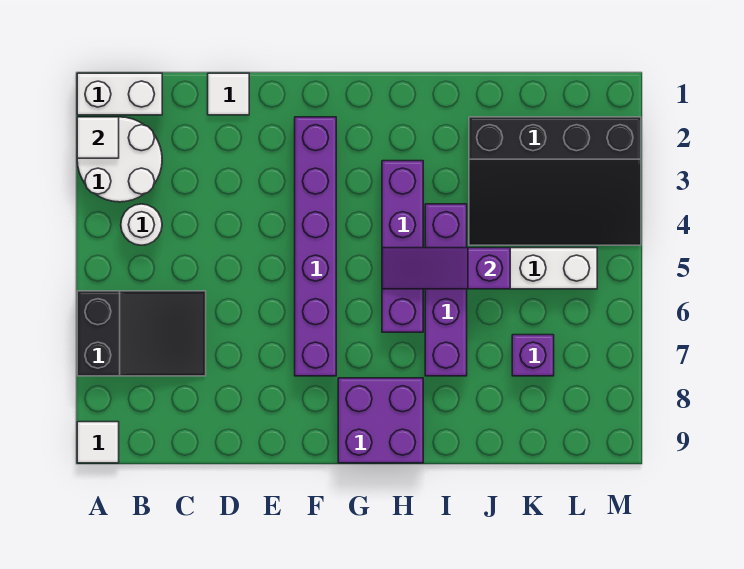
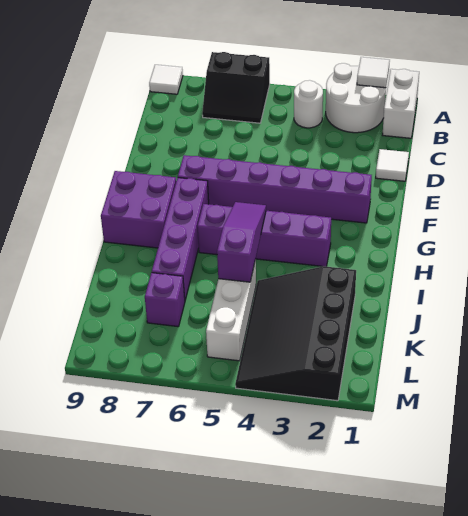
black 2x3 slope [77,291,206,376] -> black 2x2 slope [202,52,270,123]
purple 1x4 brick [425,204,467,376] -> purple 1x4 brick turned to [152,178,209,300]

